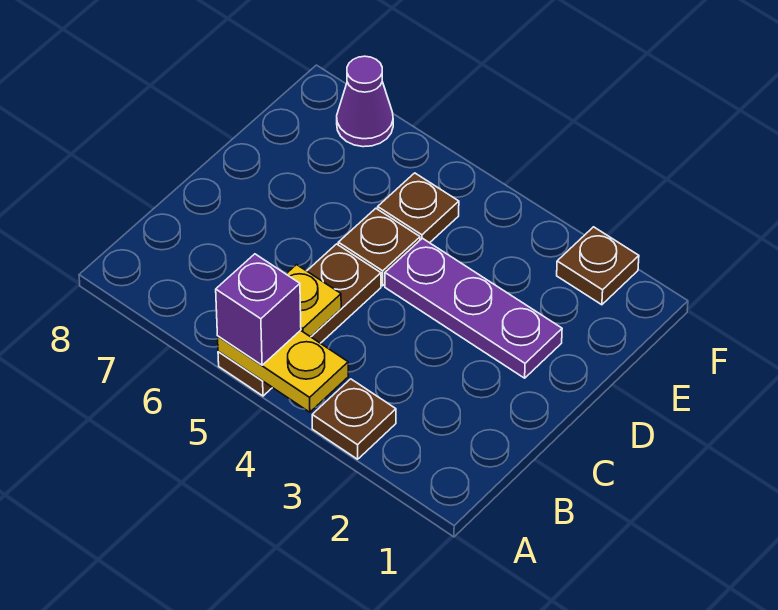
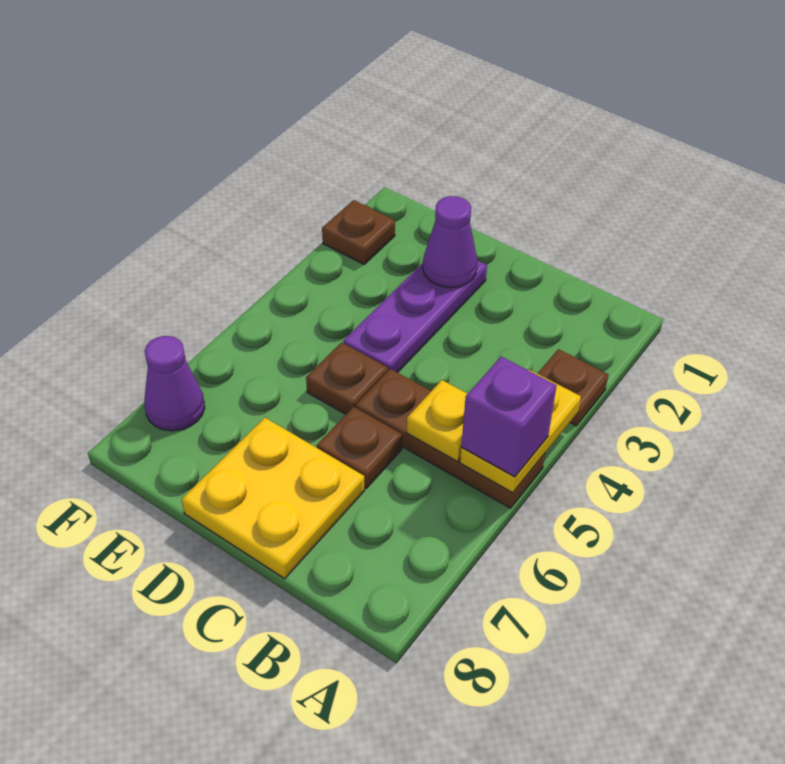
none -> yellow 2x2 plate [182,418,364,579]
none -> purple 1x1 cone [423,196,478,288]
brown 1x1 plate [378,173,459,243] -> brown 1x1 plate moved to [317,407,402,488]

